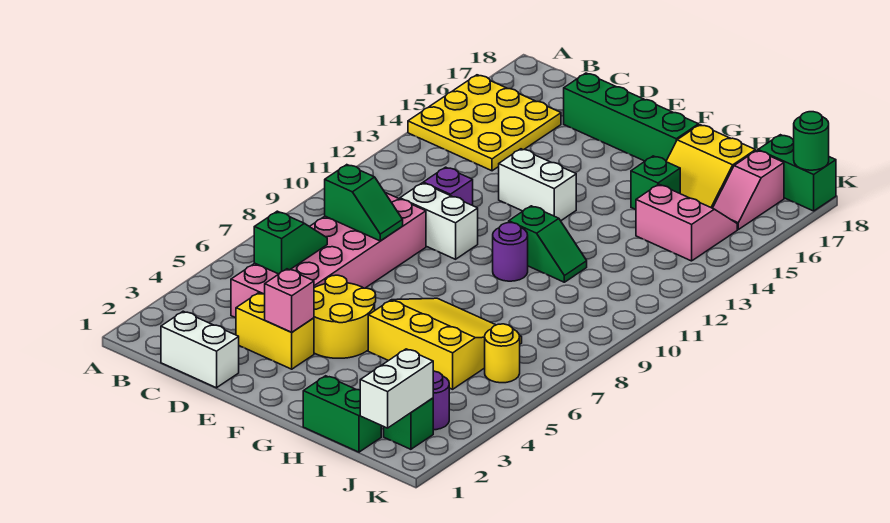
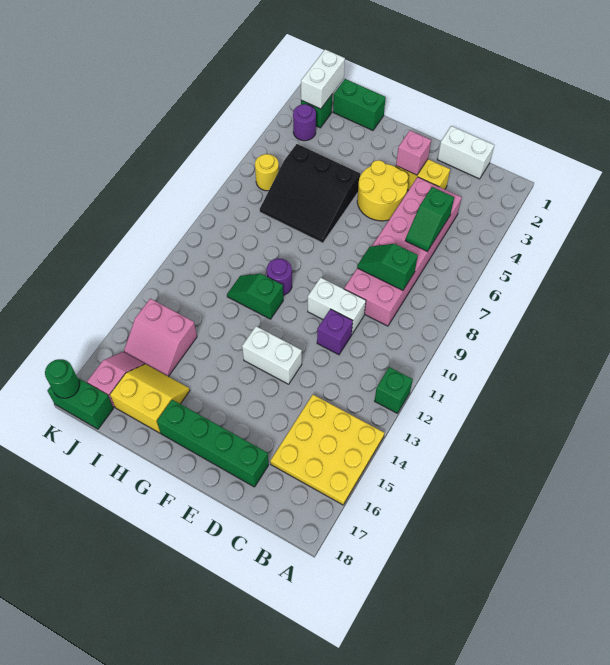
yellow 3x3 slope [368,298,522,389] -> black 3x3 slope [260,144,360,243]
green 1x1 brick [631,156,680,209] -> green 1x1 brick moved to [375,367,413,413]

